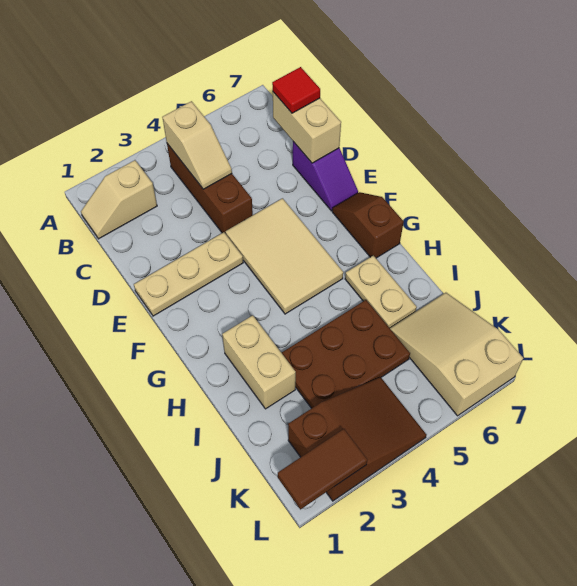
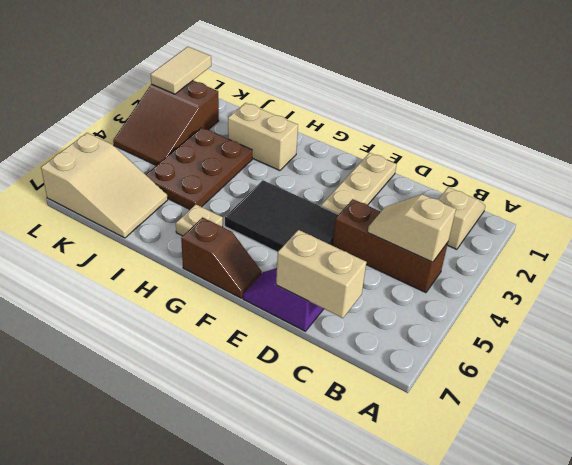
red 1x1 tile [272,67,320,113] -> none
tan 2x3 tile [226,198,343,314] -> black 2x3 tile [225,180,339,252]
tan 1x2 plate [345,255,417,328] -> tan 1x1 plate [176,204,223,236]
brown 1x2 tile [278,429,367,509] -> tan 1x2 tile [151,47,211,94]

